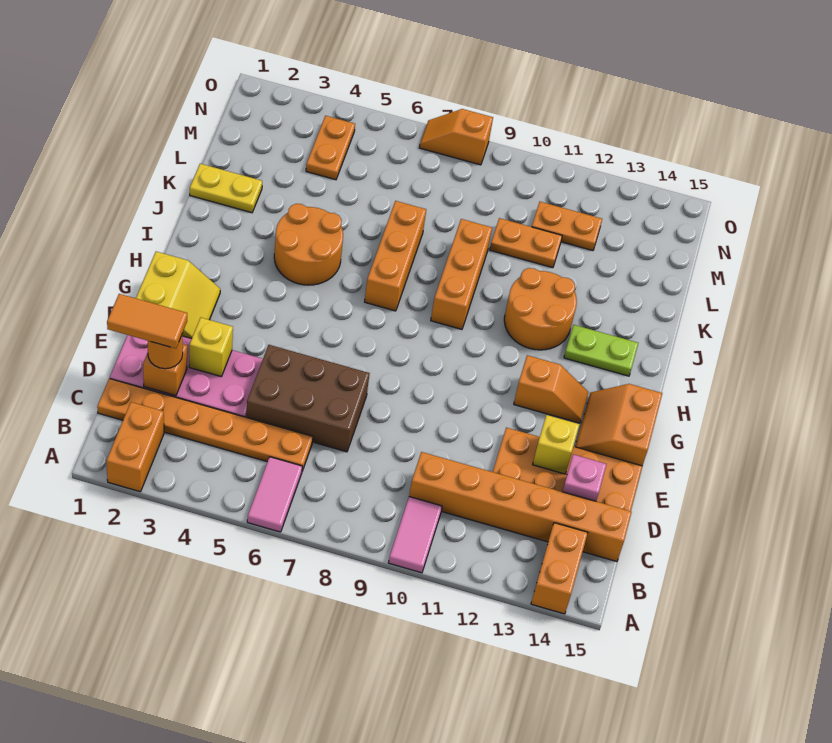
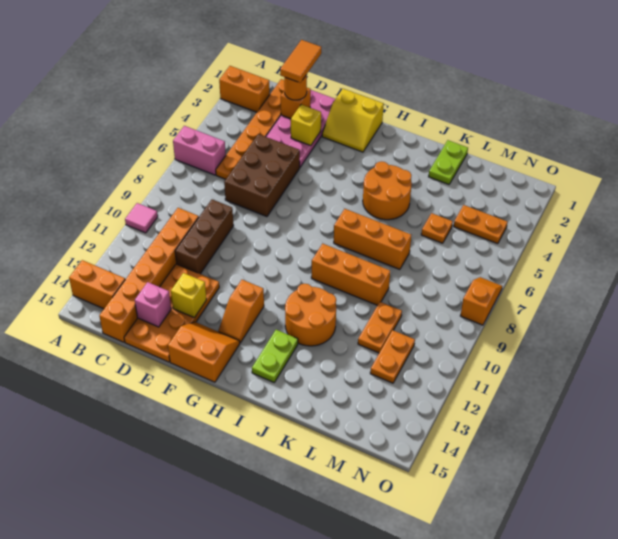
pink 1x2 tile [247,457,302,532] -> pink 1x2 brick [173,126,226,175]
pink 1x2 tile [389,497,442,573] -> pink 1x1 tile [125,203,158,233]
none -> brown 1x3 brick [175,199,234,274]
yellow 1x2 plate [190,164,262,213] -> lime 1x2 plate [429,140,468,184]
none -> orange 1x1 plate [421,213,453,243]

